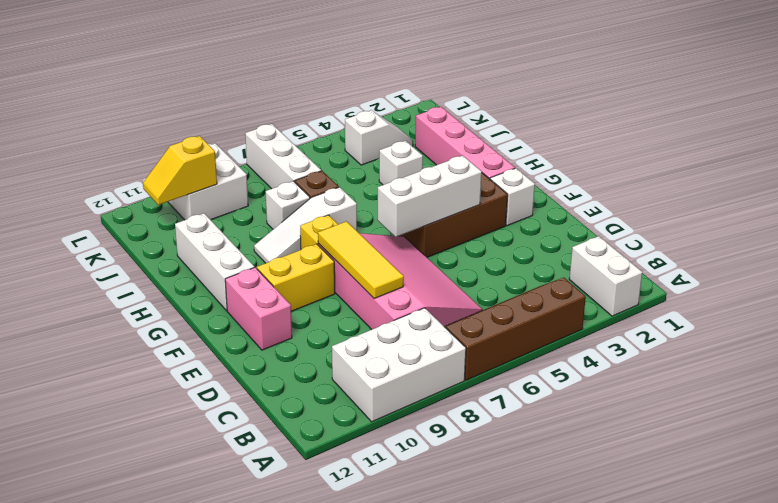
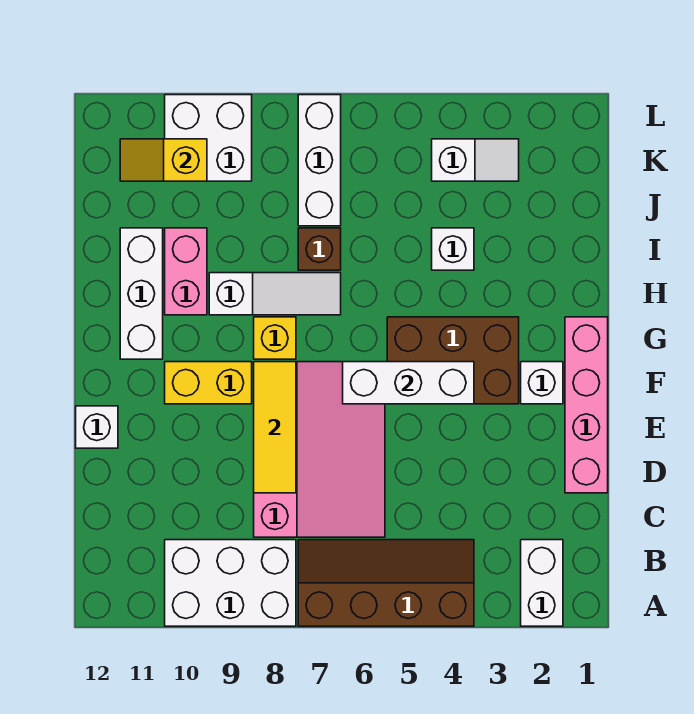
pink 1x2 brick [225,267,292,350] -> pink 1x2 brick moved to [165,228,207,315]
pink 1x4 brick [415,107,515,179] -> pink 1x4 brick moved to [565,317,608,493]
white 1x3 slope [254,187,357,263] -> white 1x3 slope turned to [209,273,341,315]
white 1x1 brick [266,181,310,229] -> white 1x1 brick moved to [76,406,118,448]

